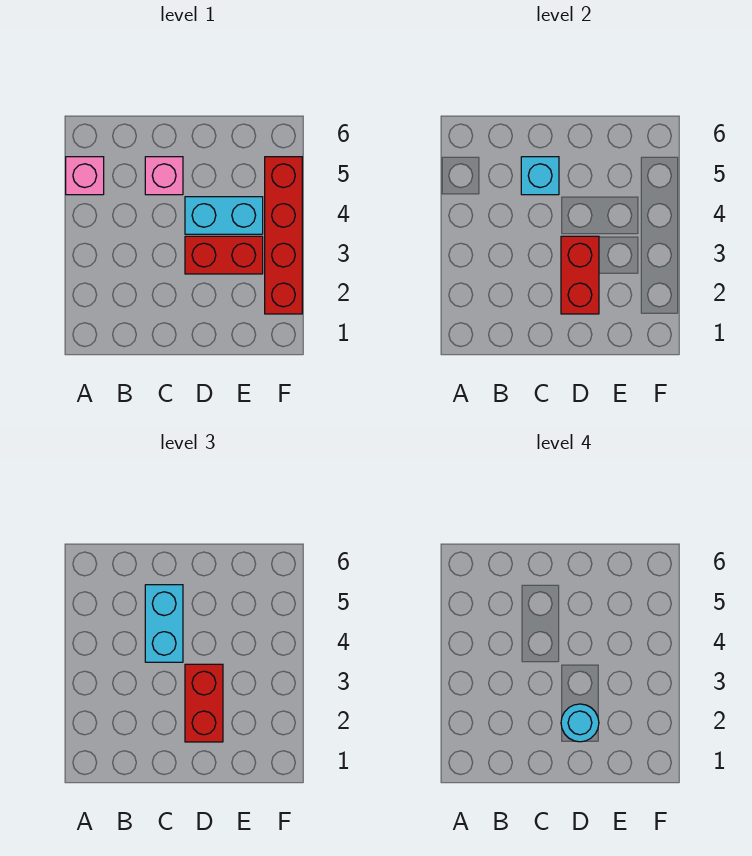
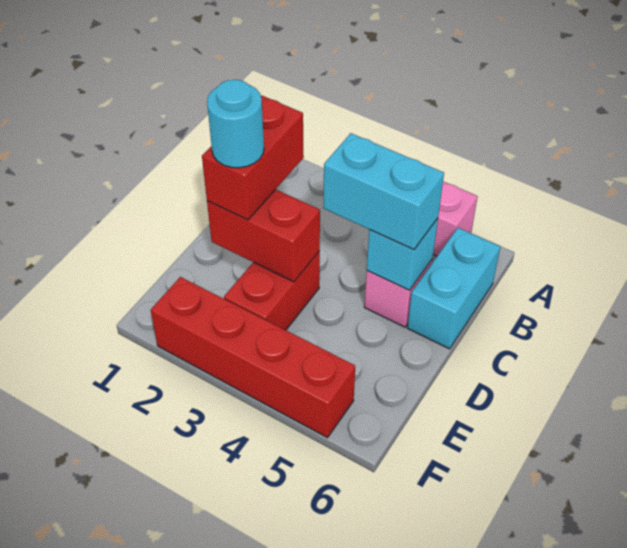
red 1x2 brick [185,664,223,742] -> red 1x2 brick turned to [202,95,304,220]
cyan 1x2 brick [185,197,263,234] -> cyan 1x2 brick moved to [408,228,500,349]

